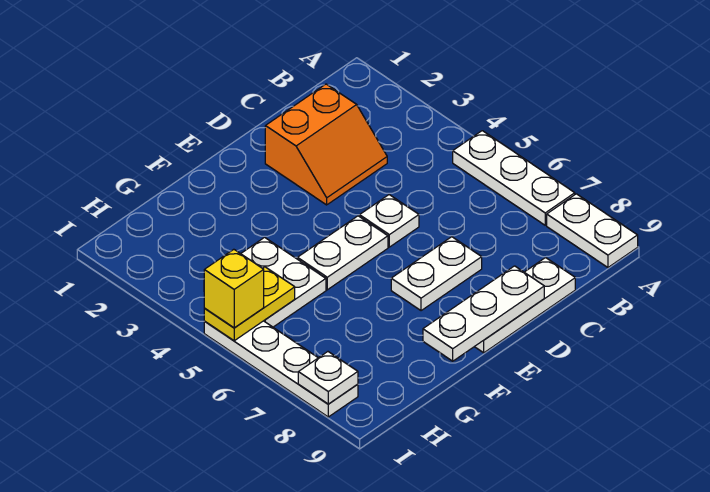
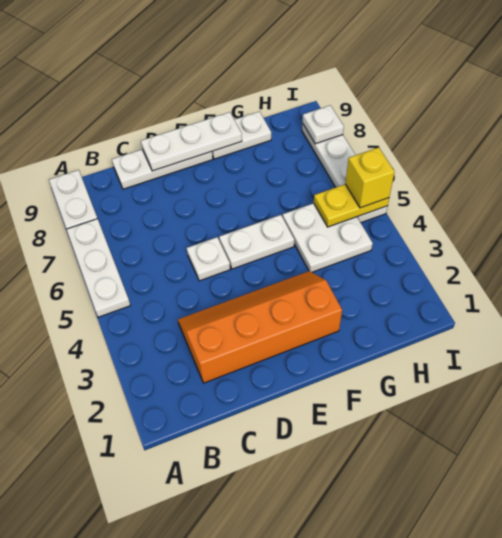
orange 2x2 slope [265,84,387,205] -> orange 2x4 slope [178,271,342,383]
white 1x2 plate [391,237,482,311] -> white 1x2 plate moved to [212,111,271,159]

